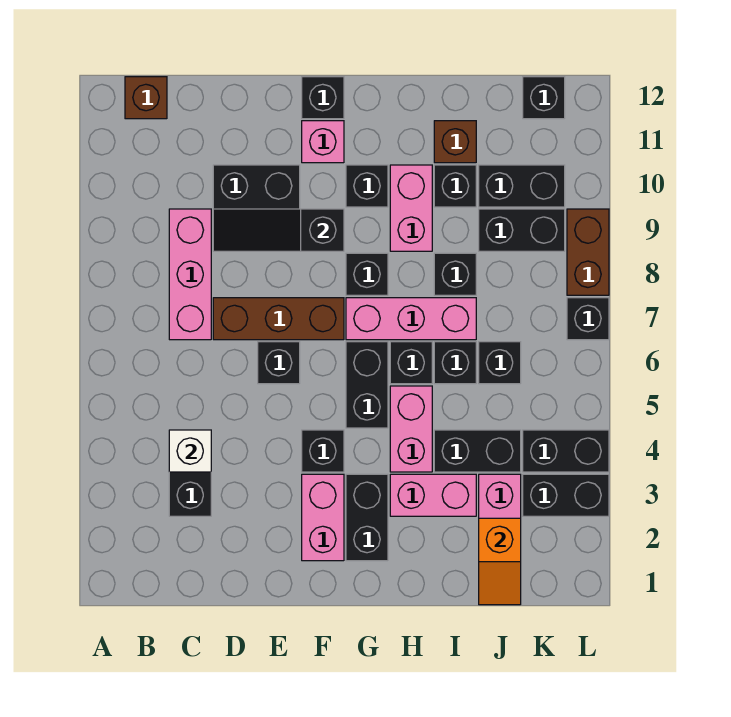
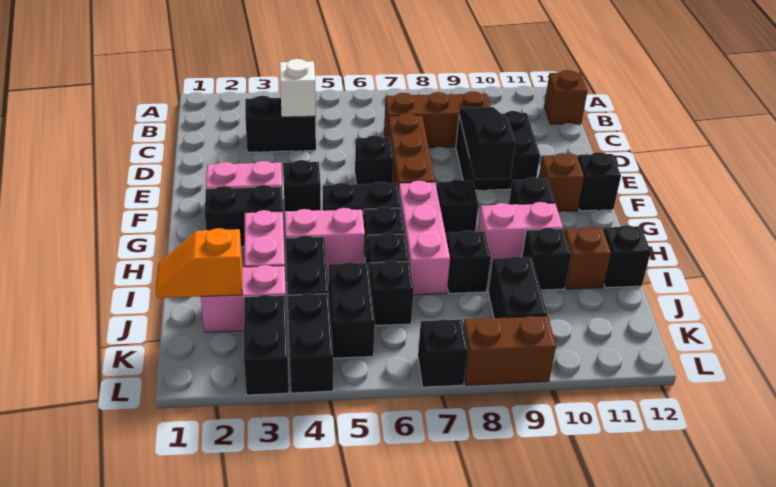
pink 1x3 brick [169,209,211,340] -> brown 1x3 brick [384,91,490,148]
pink 1x1 brick [302,121,344,163] -> brown 1x1 brick [539,153,584,211]
black 1x2 brick [479,165,565,207] -> black 1x2 brick moved to [328,262,375,358]
black 1x1 brick [523,77,565,119] -> black 1x1 brick moved to [604,225,651,288]

